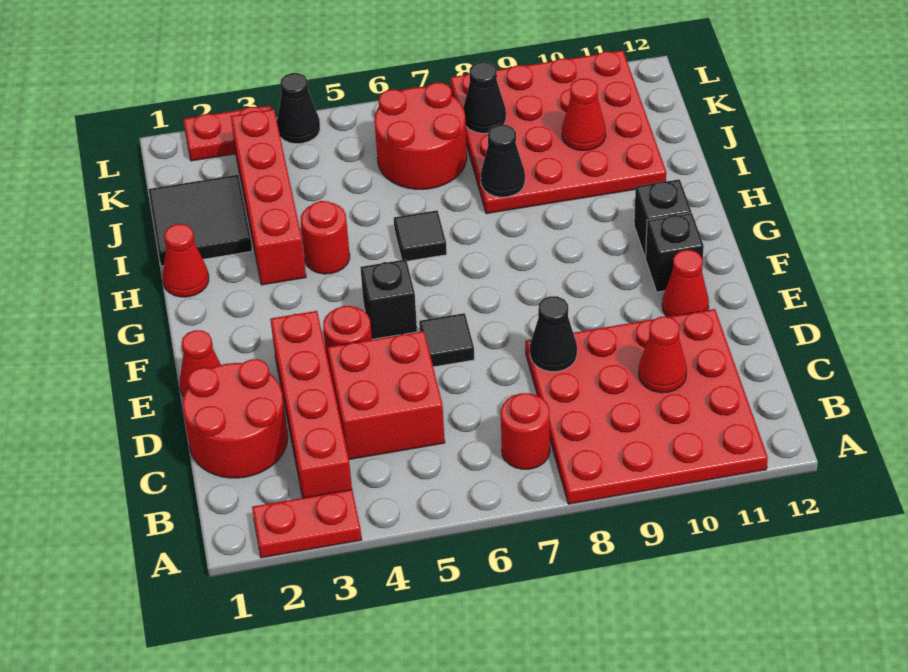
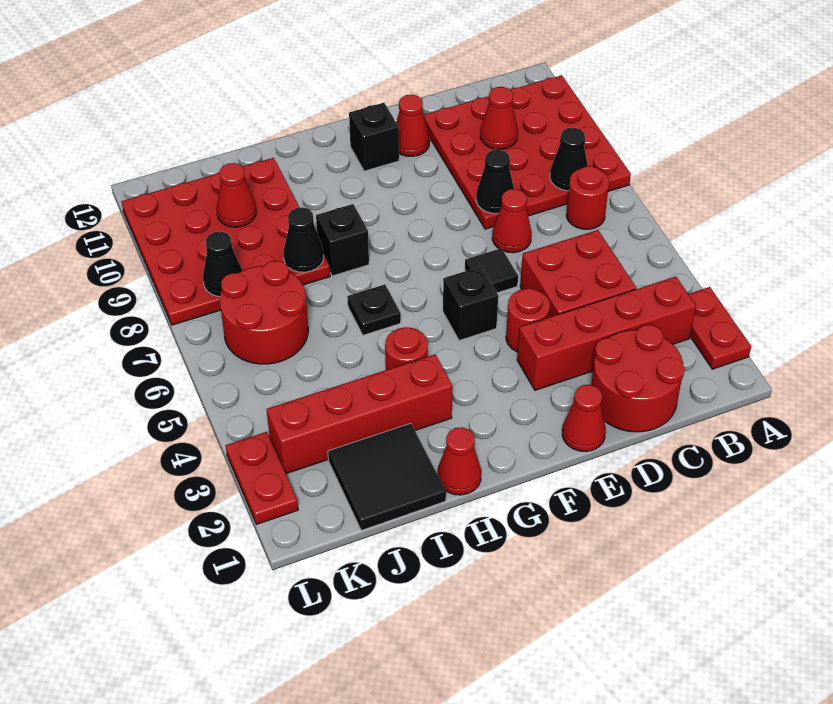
none -> red 1x1 cone [492,189,532,253]
black 1x1 brick [634,179,691,258] -> black 1x1 brick moved to [316,204,369,276]
black 1x1 tile [394,210,447,261] -> black 1x1 plate [347,284,401,335]
black 1x1 cone [277,73,320,144] -> black 1x1 cone moved to [550,128,588,191]

